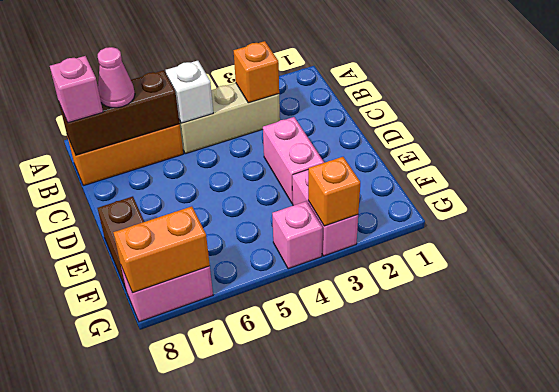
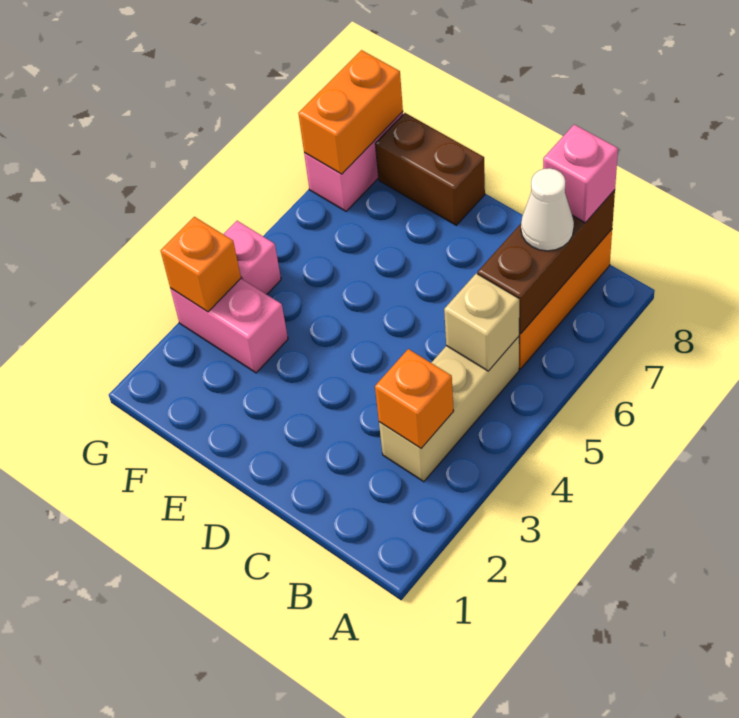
white 1x1 brick [166,61,213,123] -> tan 1x1 brick [444,273,520,371]
pink 1x1 cone [98,47,135,108] -> white 1x1 cone [521,168,574,251]
pink 1x2 brick [263,117,324,203] -> none

